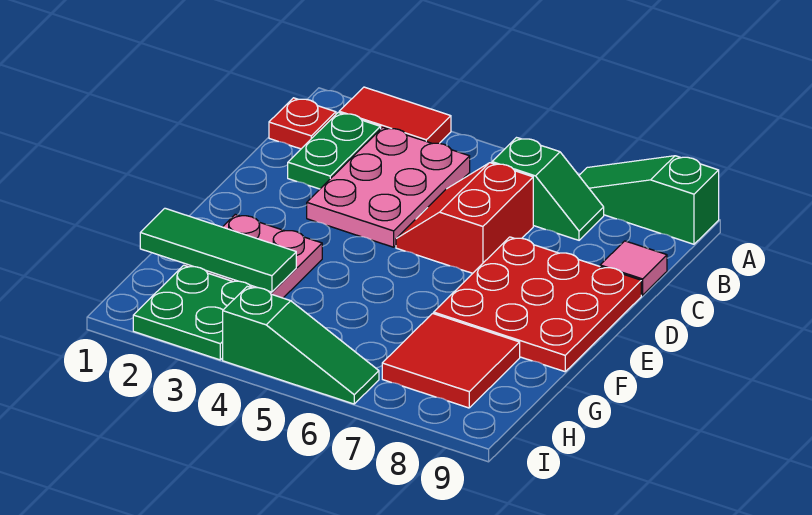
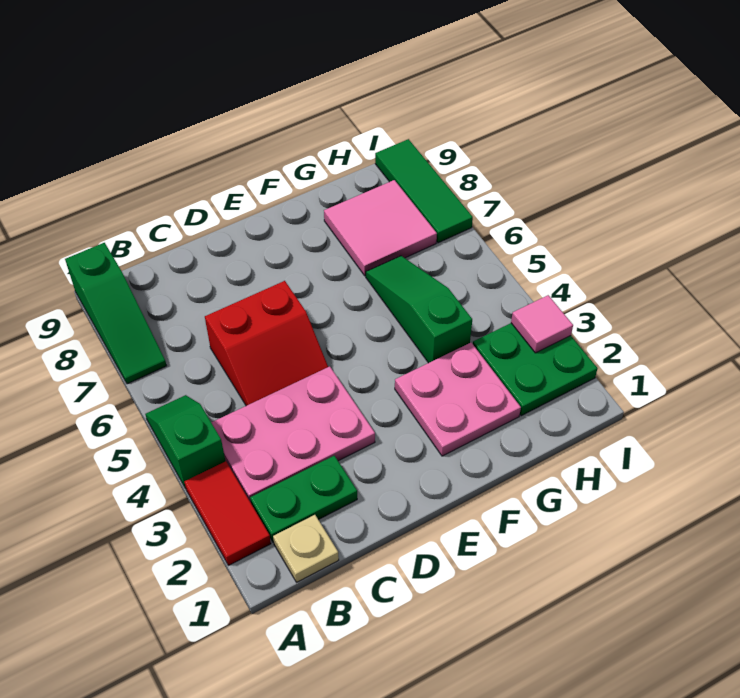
red 1x1 plate [269,98,336,149] -> tan 1x1 plate [273,515,339,582]
green 1x2 slope [492,138,604,240] -> green 1x2 slope moved to [145,395,225,489]
pink 1x1 tile [600,241,667,295] -> pink 1x1 tile moved to [511,295,573,353]
red 3x3 plate [434,237,641,372] -> none
green 1x3 tile [140,208,296,292] -> green 1x3 tile moved to [375,139,473,243]
red 2x2 tile [382,313,520,408] -> pink 2x2 tile [324,180,437,276]
green 1x3 slope [223,286,379,404] -> green 1x3 slope moved to [366,256,472,363]

